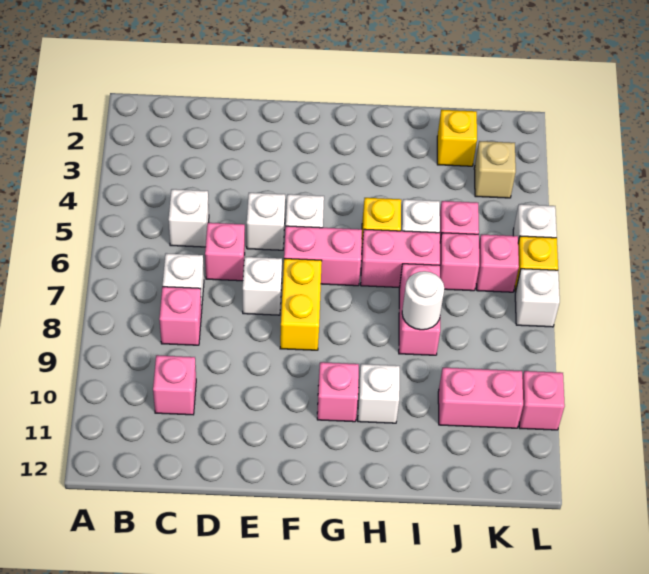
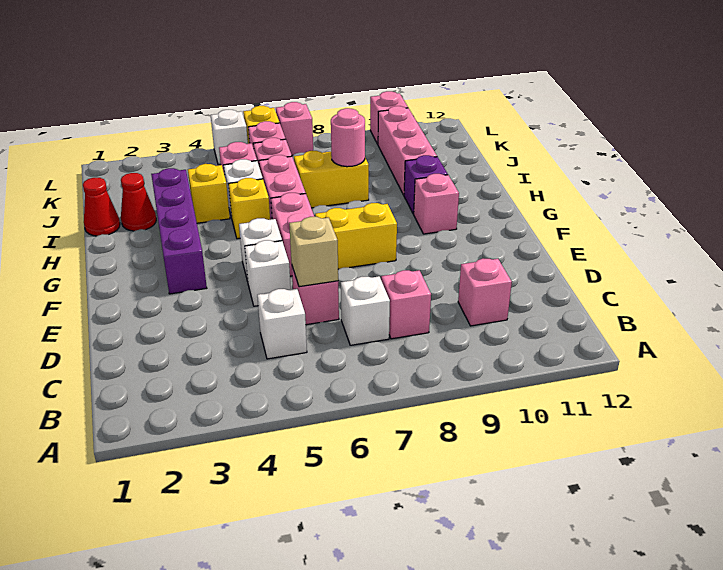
white 1x1 brick [243,257,282,315] -> none
none -> purple 1x4 brick [151,168,207,294]
white 1x1 brick [358,364,400,423] -> purple 1x1 brick [404,155,448,214]
none -> red 1x1 cone [83,178,120,236]
none -> red 1x1 cone [121,173,156,231]
pink 1x2 brick [399,264,440,355] -> yellow 1x2 brick [294,151,369,208]
white 1x1 round brick [402,271,444,330] -> pink 1x1 round brick [331,108,365,167]
yellow 1x1 brick [437,110,477,166] -> yellow 1x1 brick moved to [188,164,230,223]
pink 1x2 brick [438,368,523,428] -> pink 1x3 brick [378,106,437,195]
tan 1x1 brick [474,141,516,198] -> tan 1x1 brick moved to [289,217,338,287]
white 1x1 brick [515,269,560,327] -> pink 1x1 brick [276,102,313,155]

